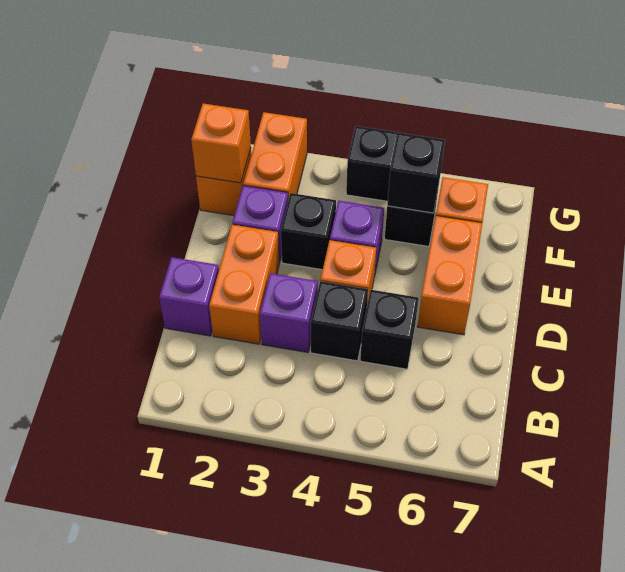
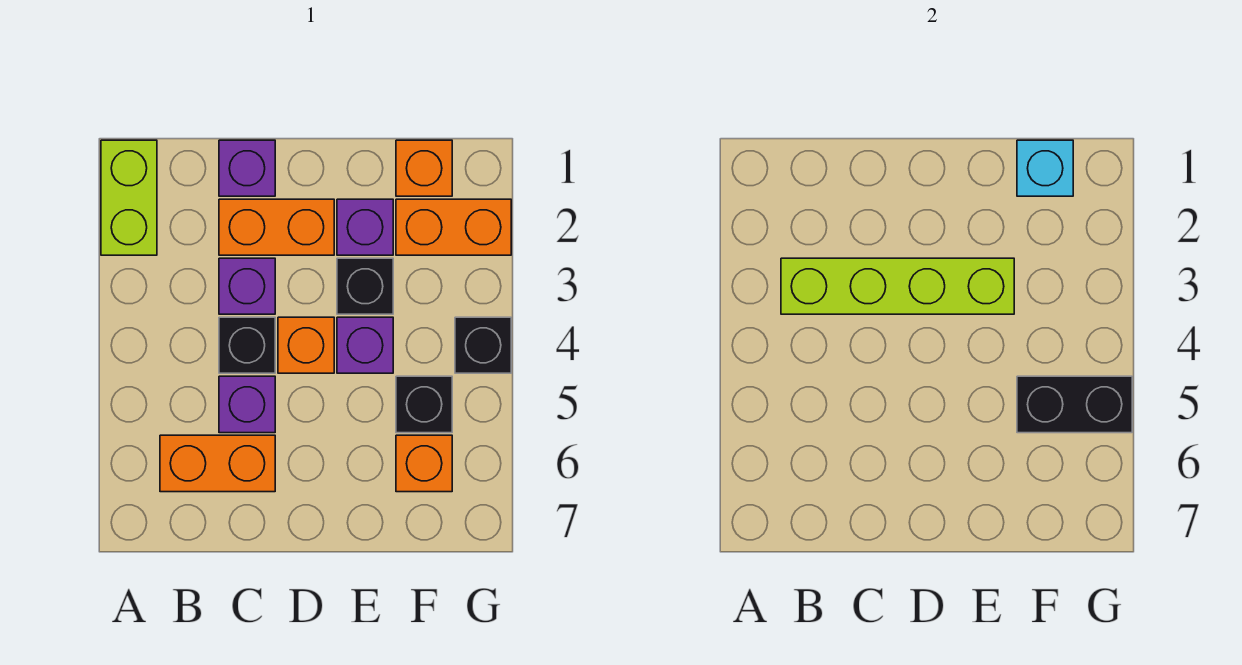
none -> lime 1x2 brick [101,140,157,255]
none -> lime 1x4 brick [781,258,1014,314]
black 1x1 brick [360,290,419,369] -> purple 1x1 brick [219,376,275,433]
orange 1x2 brick [417,216,482,335] -> orange 1x2 brick moved to [160,435,275,492]
orange 1x1 brick [191,104,251,183] -> cyan 1x1 brick [1017,140,1073,196]
black 1x1 brick [387,133,445,213] -> black 1x2 brick [1017,376,1132,433]

